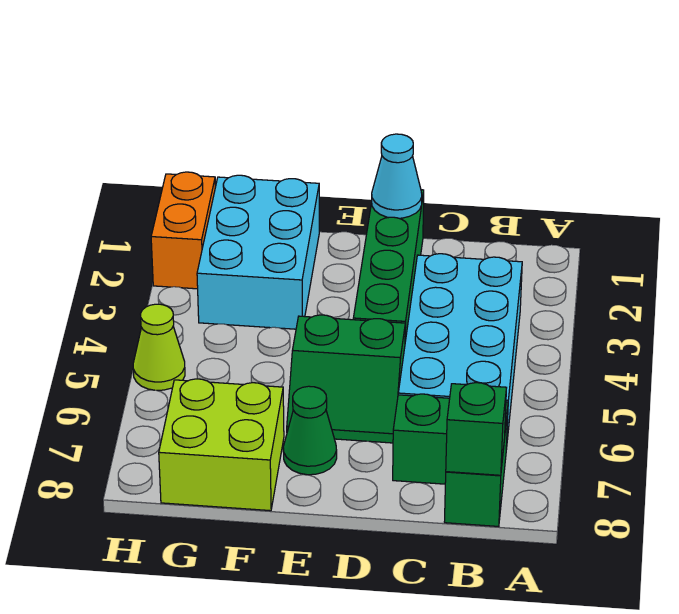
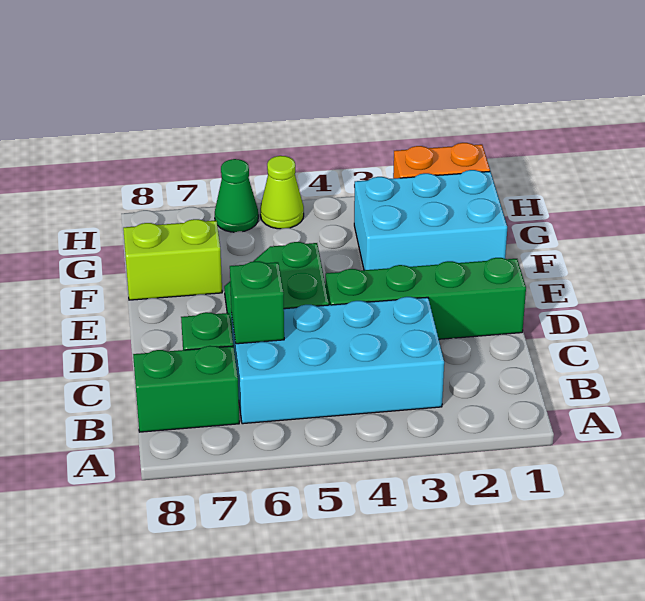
green 1x1 brick [446,383,506,475] -> green 1x1 brick moved to [230,261,284,344]
cyan 1x1 cone [372,134,422,218] -> none
green 1x1 cone [283,386,337,475] -> green 1x1 cone moved to [215,159,258,232]
lime 2x2 brick [159,379,284,511] -> lime 1x2 brick [123,219,222,300]

